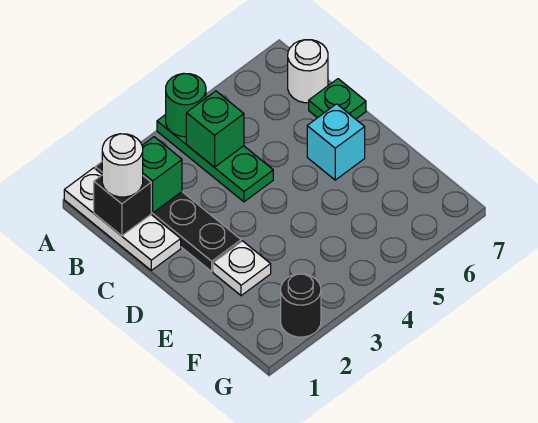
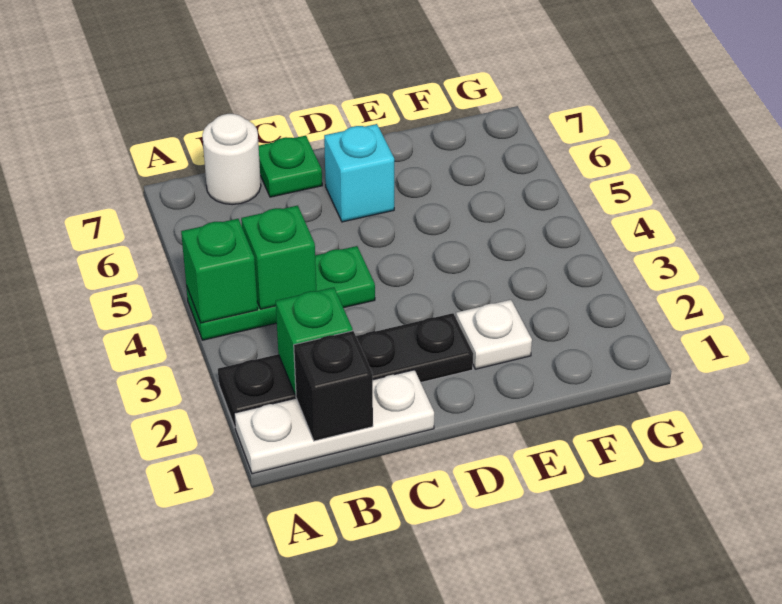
green 1x1 round brick [166,73,206,137] -> green 1x1 brick [181,219,258,323]
white 1x1 round brick [102,134,143,197] -> none
black 1x1 round brick [281,274,321,337] -> none

